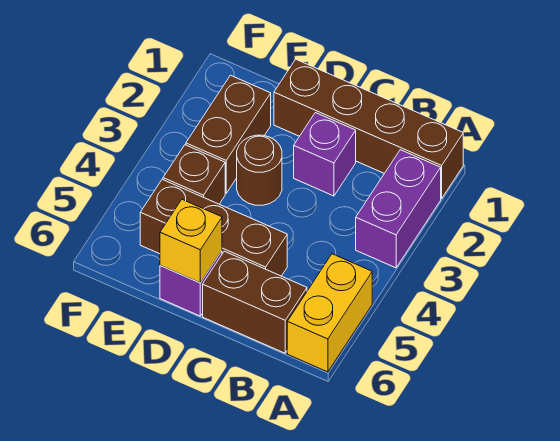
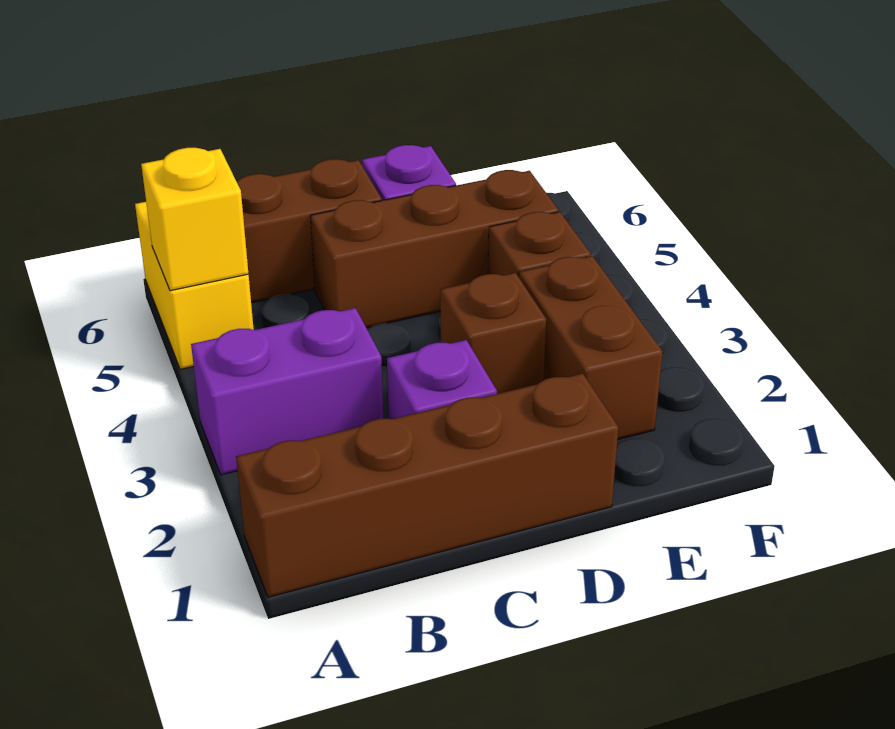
purple 1x2 brick [356,150,441,268] -> purple 1x2 brick turned to [191,308,383,475]
brown 1x1 round brick [237,135,282,205] -> brown 1x1 brick [440,273,546,394]
yellow 1x1 brick [160,200,222,283] -> yellow 1x1 brick moved to [141,148,248,291]

